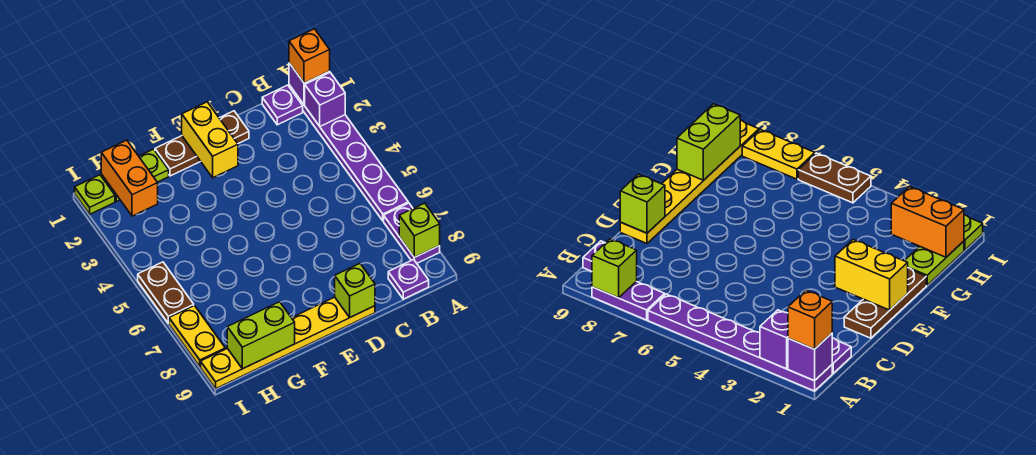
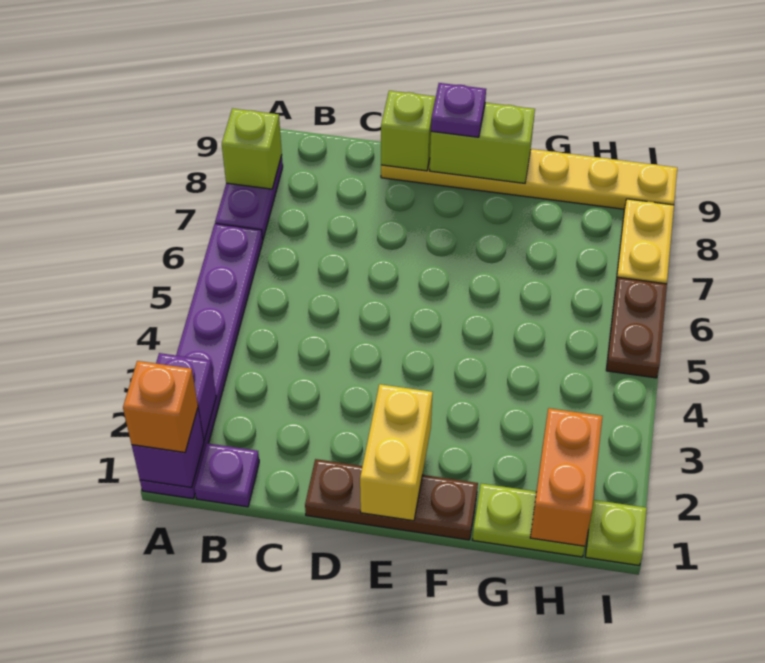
purple 1x1 plate [388,260,429,299] -> purple 1x1 plate moved to [431,83,486,137]
lime 1x2 brick [227,302,295,369] -> lime 1x2 brick moved to [430,103,535,183]

